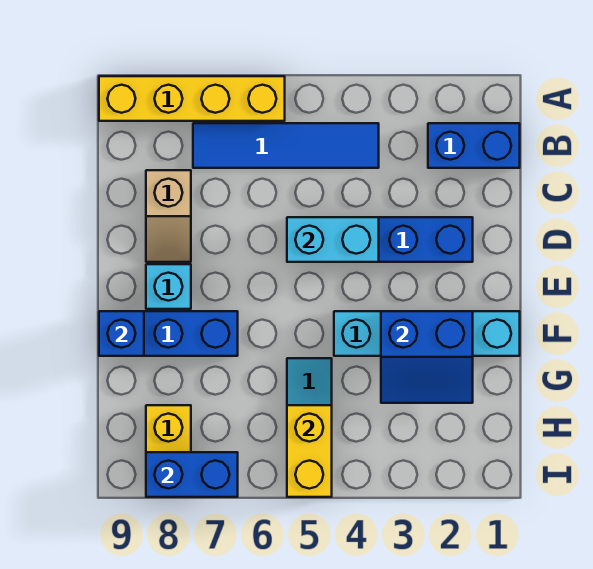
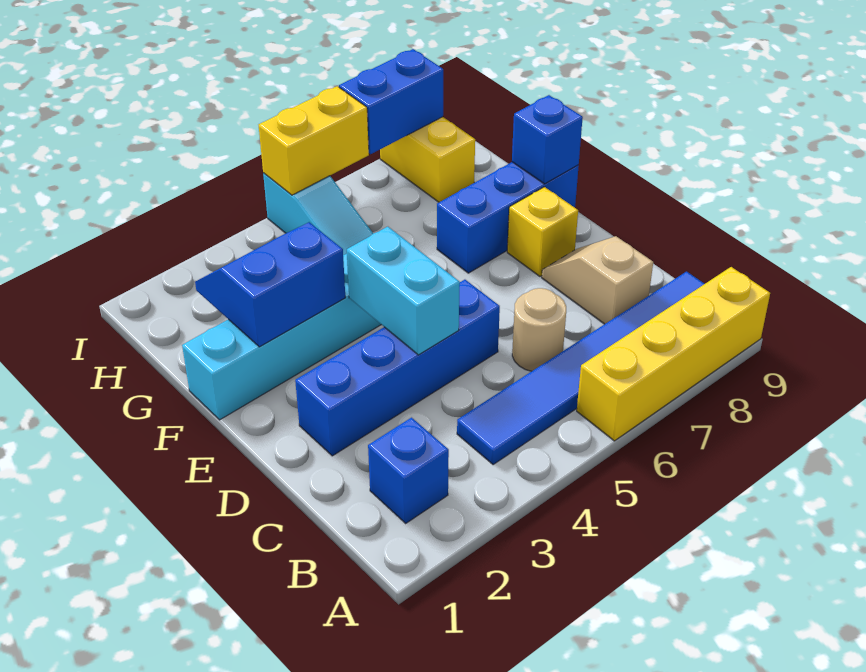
blue 1x2 brick [428,123,520,168] -> blue 1x1 brick [368,418,449,523]
blue 1x4 tile [193,123,379,168] -> blue 1x6 tile [457,272,704,465]
none -> tan 1x1 round brick [512,288,566,371]
cyan 1x2 brick [287,217,379,262] -> cyan 1x2 brick turned to [347,227,460,355]
cyan 1x1 brick [146,264,191,309] -> yellow 1x1 brick [507,187,578,276]
yellow 1x2 brick [287,405,332,497] -> yellow 1x2 brick turned to [259,86,369,195]

